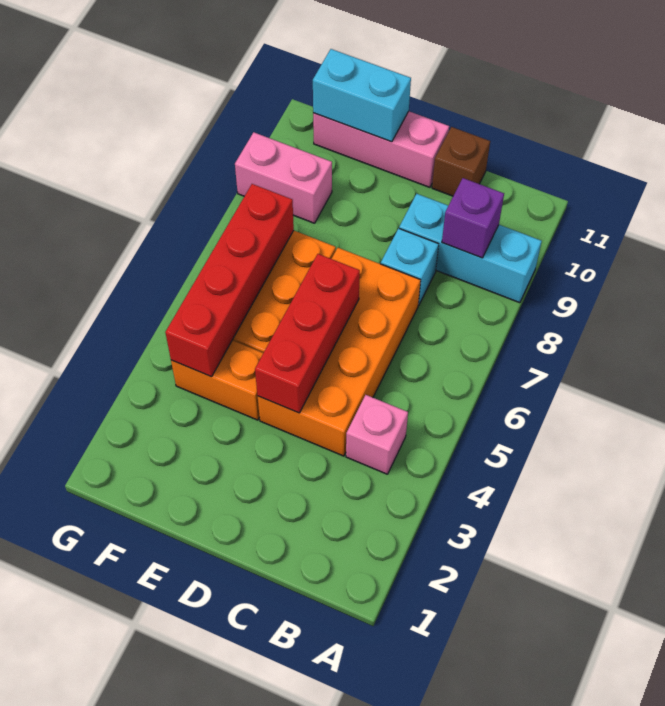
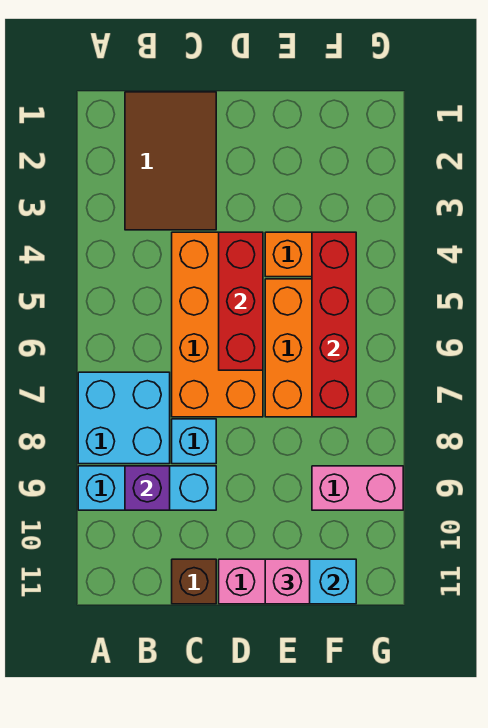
none -> cyan 2x2 brick [78,372,170,464]
none -> brown 2x3 tile [125,92,216,230]
pink 1x1 brick [346,395,408,474] -> pink 1x1 brick moved to [265,559,310,604]

